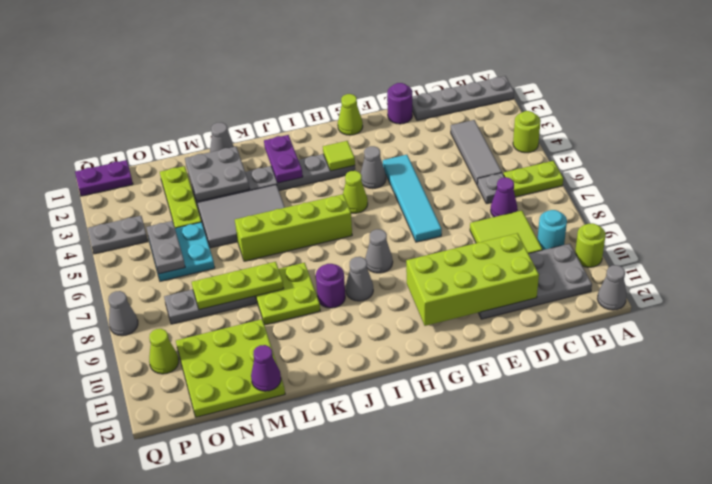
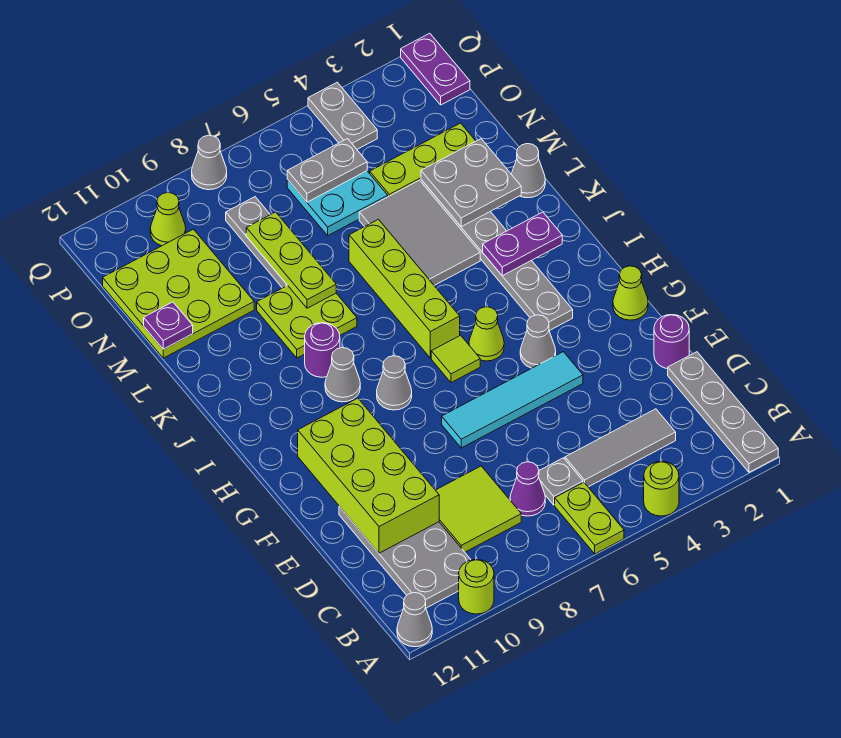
cyan 1x1 round brick [537,210,567,250] -> none
lime 1x1 tile [323,141,355,171] -> lime 1x1 tile moved to [431,335,480,383]
purple 1x1 cone [251,345,281,391] -> purple 1x1 plate [144,302,193,349]

